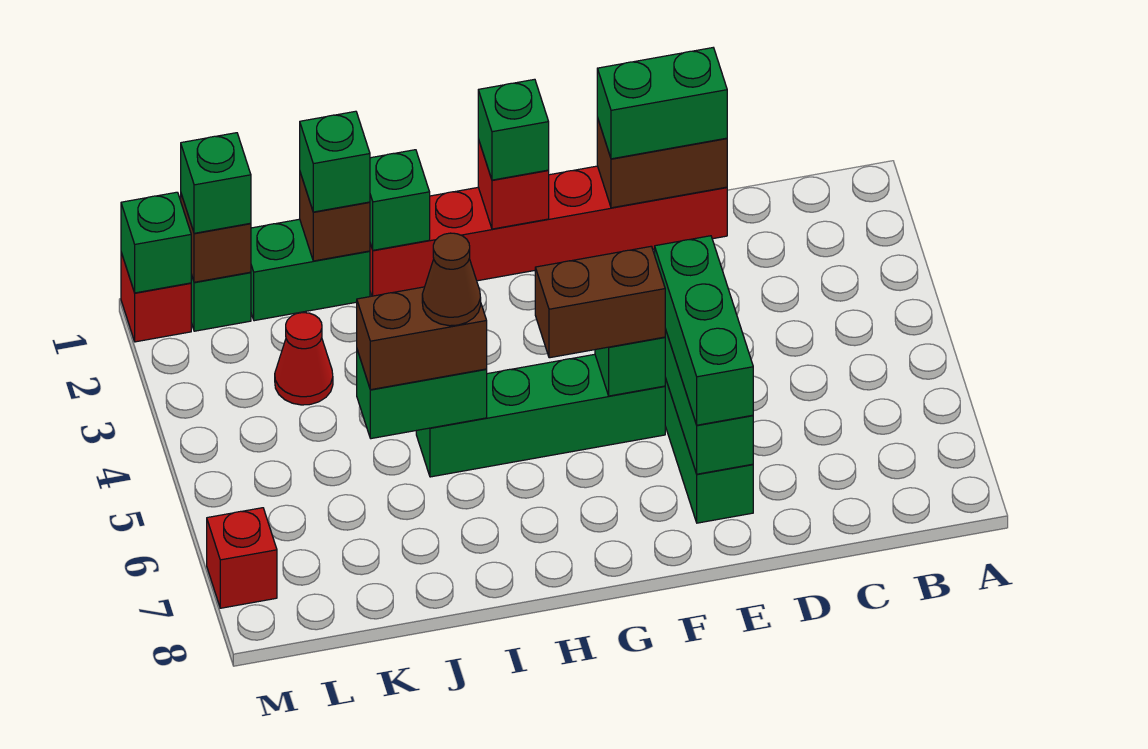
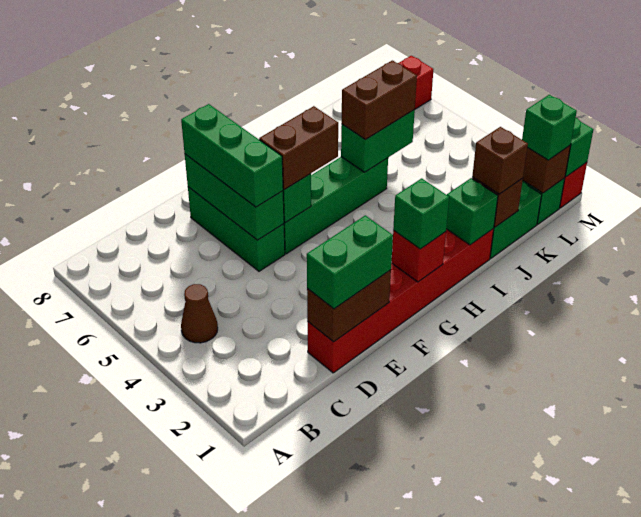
brown 1x1 cone [422,233,481,326] -> brown 1x1 cone moved to [181,284,218,343]
green 1x1 brick [300,111,370,212] -> brown 1x1 brick [472,127,528,194]
red 1x1 cone [275,313,333,405] -> none

